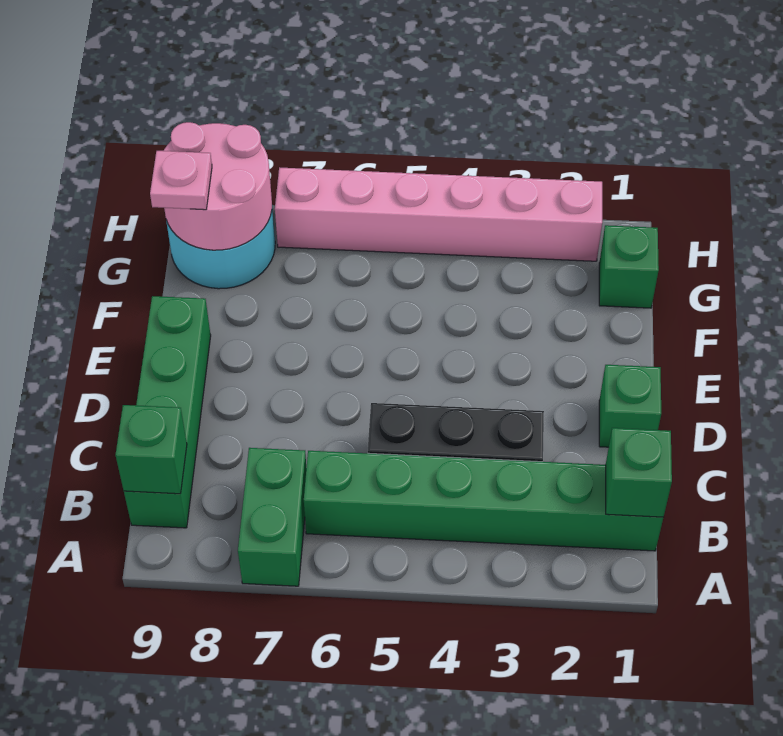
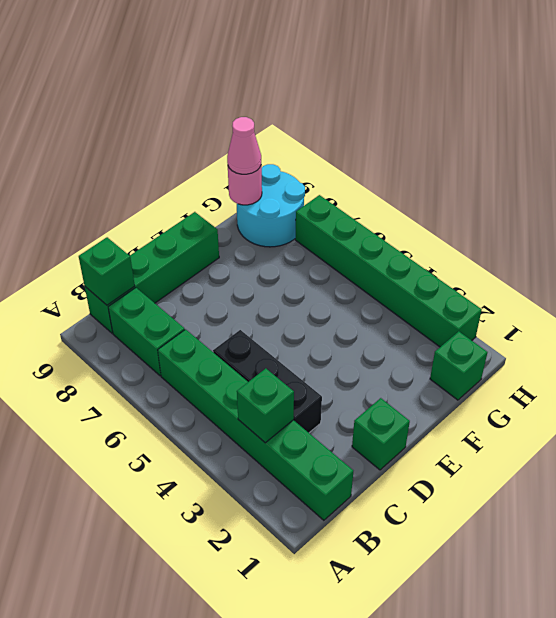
green 1x2 brick [238,448,306,586] -> green 1x2 brick turned to [108,288,185,376]
green 1x1 brick [606,428,672,517] -> green 1x1 brick moved to [237,368,294,443]
pink 2x2 round brick [163,122,272,250] -> pink 1x1 round brick [228,166,262,205]
pink 1x1 plate [150,151,212,210] -> pink 1x1 cone [227,117,261,174]
pink 1x6 brick [275,167,602,261] -> green 1x6 brick [295,195,482,347]

